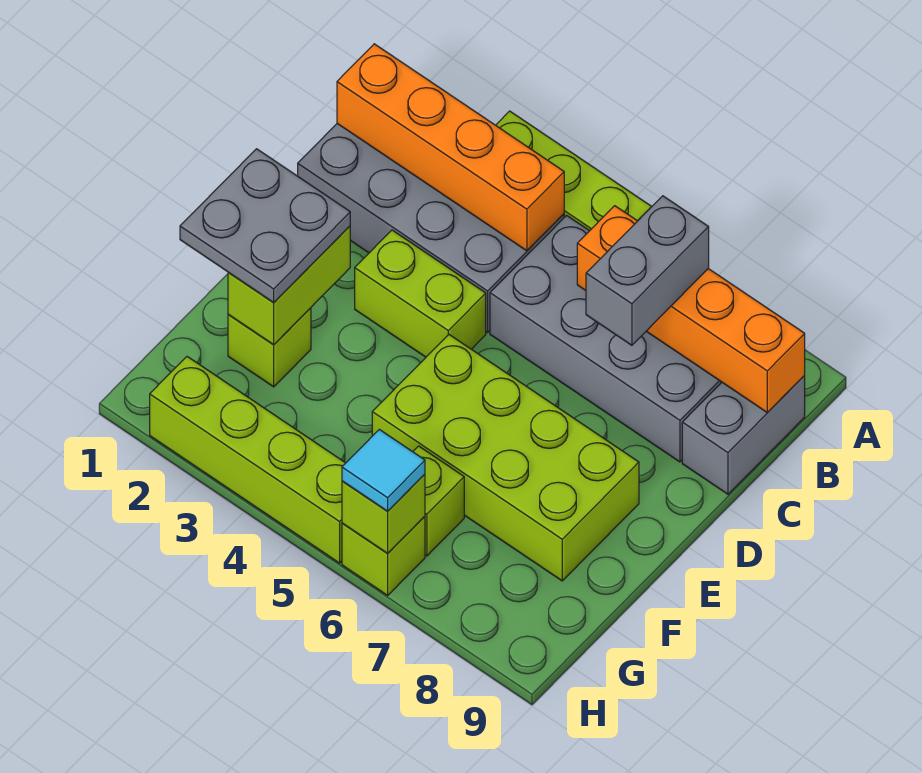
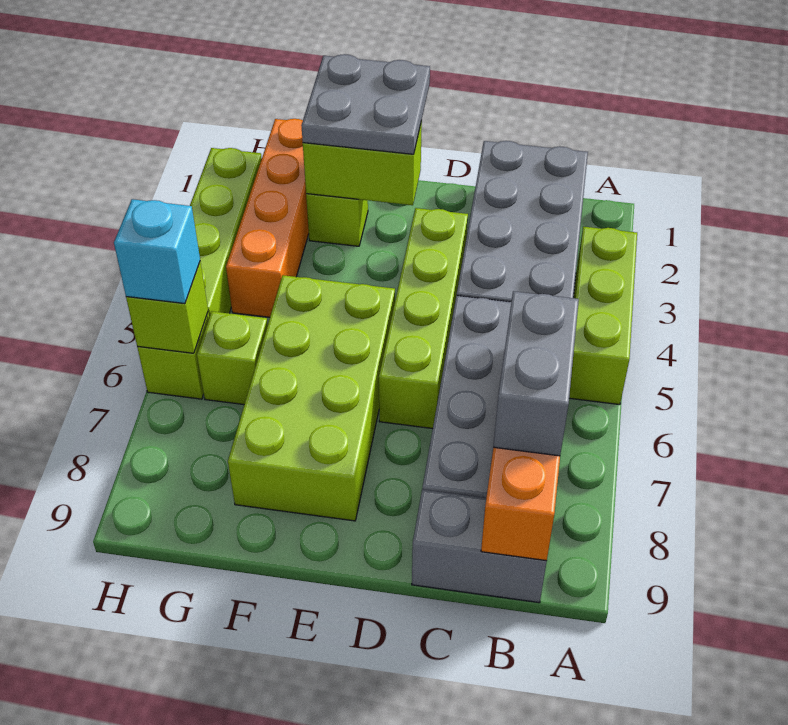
orange 1x4 brick [337,44,564,251] -> orange 1x4 brick moved to [226,119,309,317]
grey 1x2 brick [586,196,709,345] -> grey 1x2 brick turned to [493,291,579,456]
lime 1x2 brick [355,230,486,357] -> lime 1x4 brick [379,208,468,429]
cyan 1x1 tile [342,429,425,511] -> cyan 1x1 brick [114,199,200,304]

